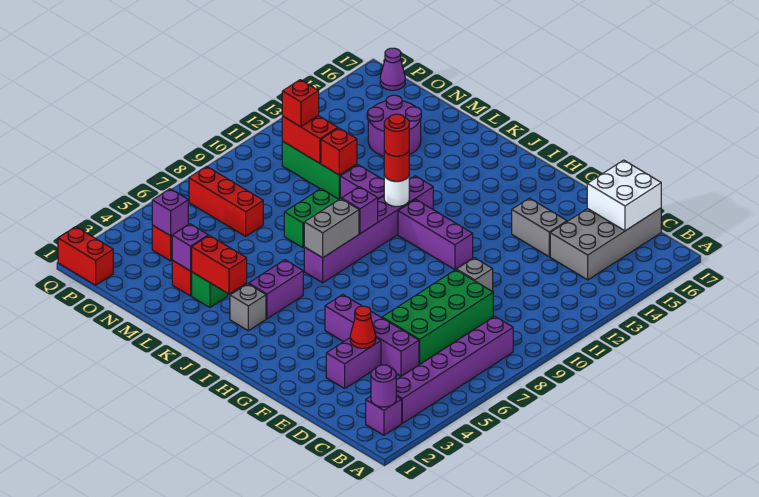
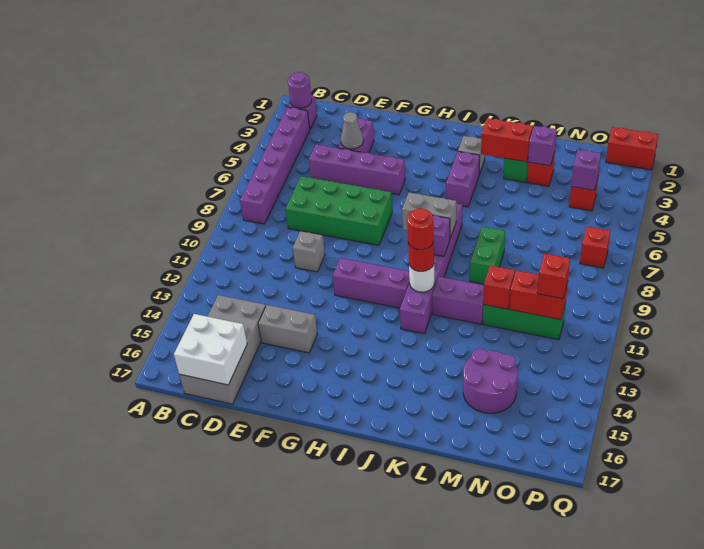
green 2x4 brick [382,270,493,364] -> green 2x4 brick turned to [286,176,392,245]
red 1x1 cone [350,306,376,348] -> grey 1x1 cone [341,112,363,149]
grey 1x2 brick [304,199,359,258] -> grey 1x2 brick turned to [402,193,456,238]
red 1x3 brick [189,166,263,236] -> red 1x1 brick [580,226,610,268]
purple 1x1 cone [380,48,405,90] -> none

